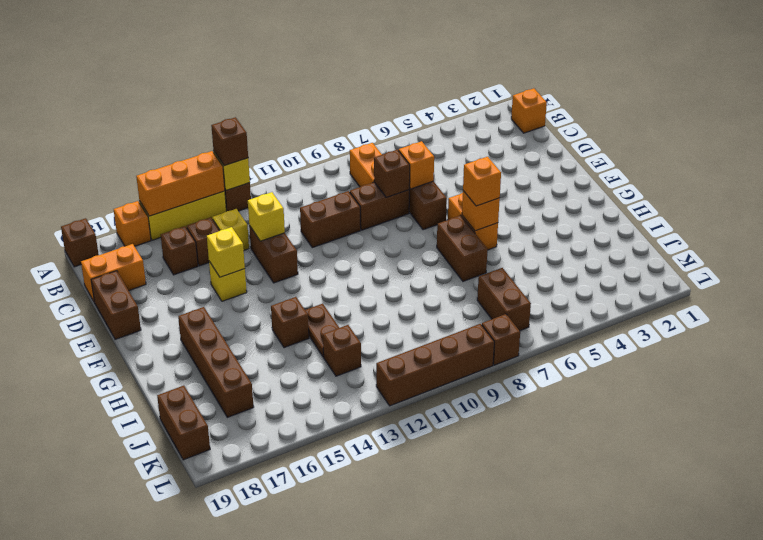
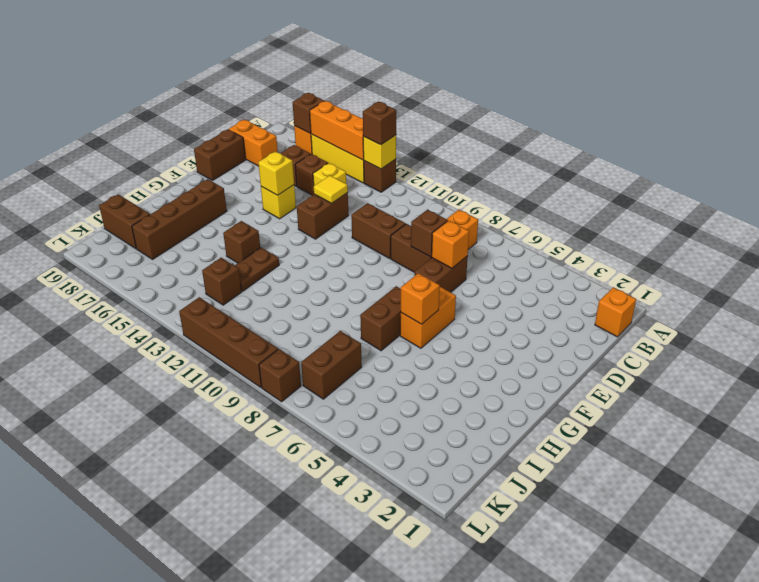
brown 1x1 brick [61,218,99,267] -> brown 1x1 brick moved to [293,93,324,133]
yellow 1x1 brick [248,192,285,241] -> yellow 1x1 tile [314,176,348,203]
orange 1x1 brick [463,157,501,206] -> none
brown 1x2 brick [157,386,210,460] -> brown 1x2 brick turned to [99,194,150,249]

